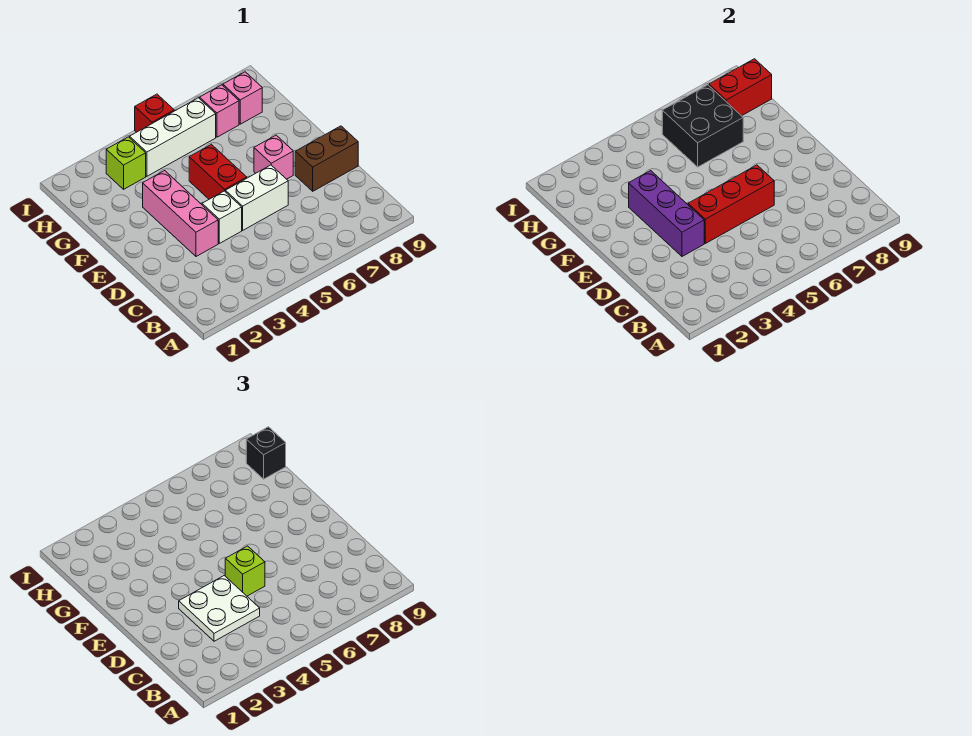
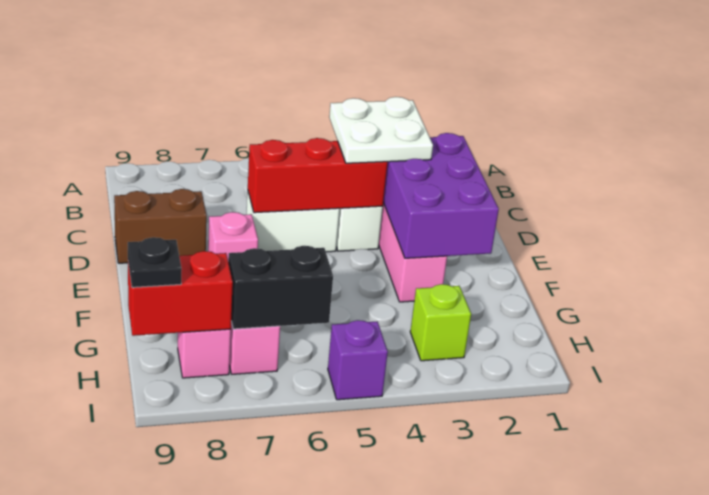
purple 1x3 brick [629,171,704,256] -> purple 2x3 brick [383,133,499,258]
lime 1x1 brick [225,546,265,596] -> none
red 1x2 brick [189,144,247,199] -> none
black 2x2 brick [662,85,743,167] -> black 1x2 brick [228,246,333,329]
white 1x3 brick [130,98,216,176] -> none
black 1x1 brick [246,427,286,479] -> black 1x1 plate [128,237,182,287]
red 1x1 brick [135,94,174,132] -> purple 1x1 brick [328,320,388,400]

